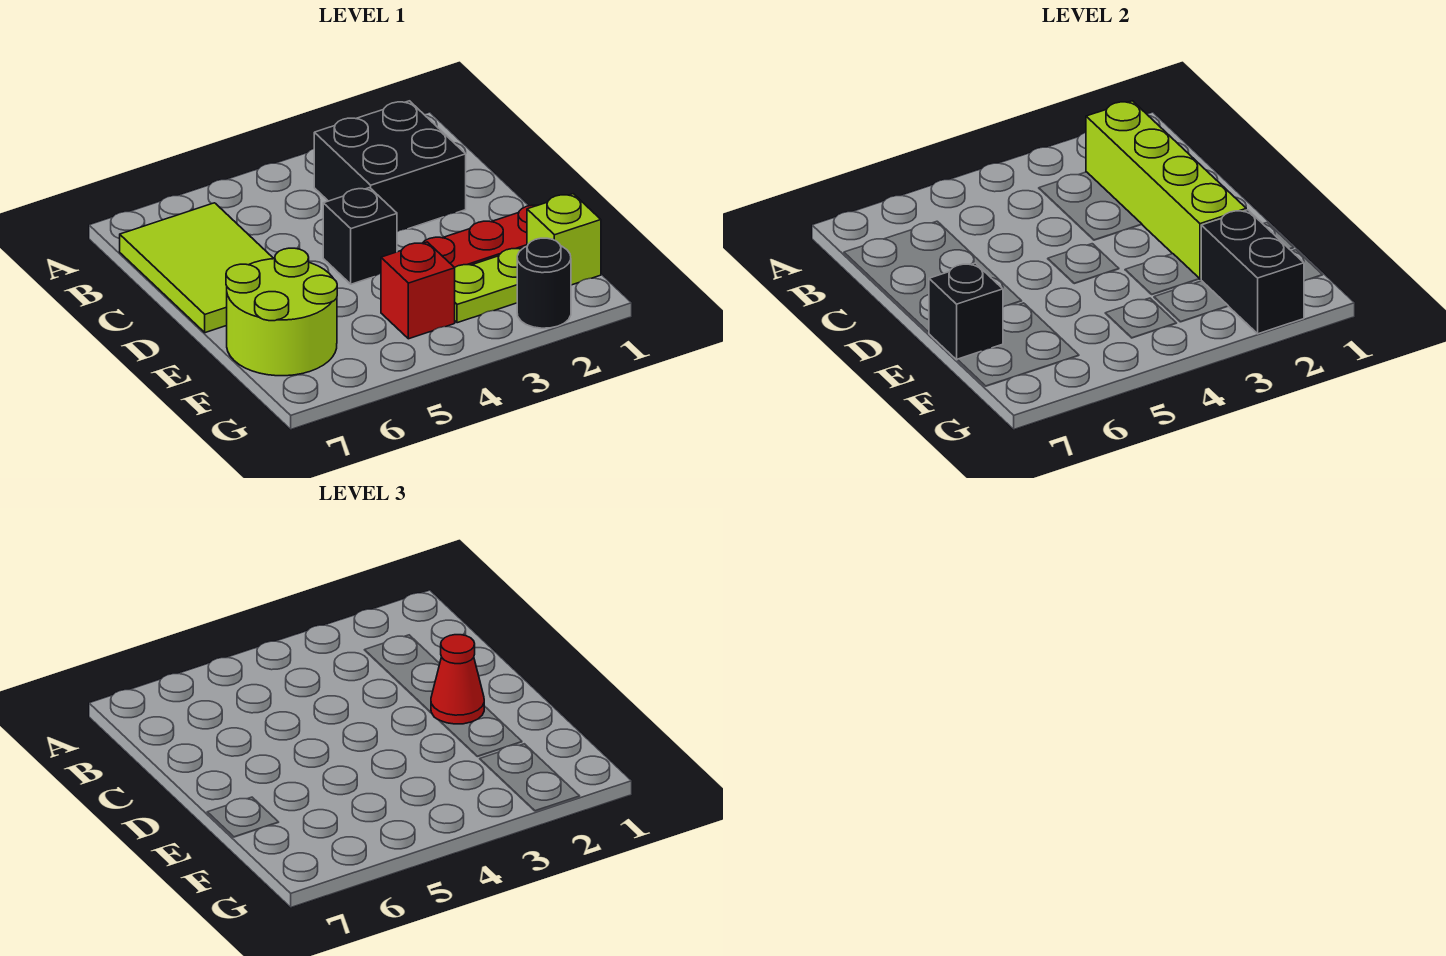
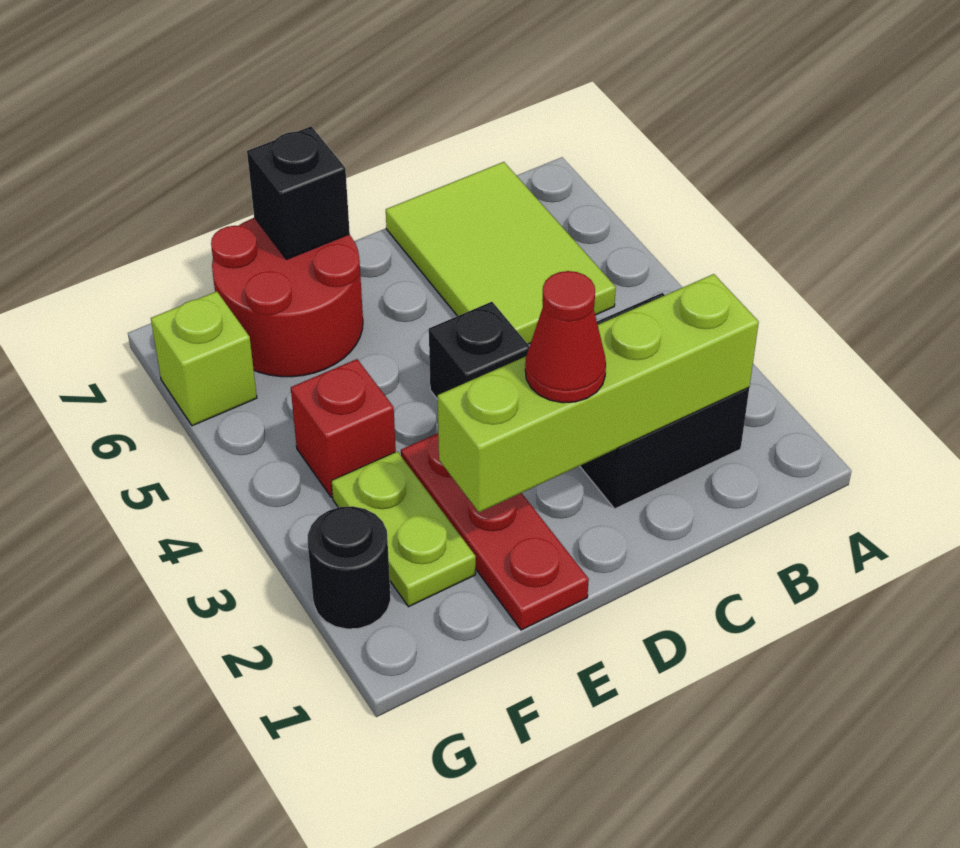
lime 2x3 tile [120,203,274,333] -> lime 2x3 tile turned to [386,162,616,344]
lime 2x2 round brick [226,248,337,376] -> red 2x2 round brick [211,218,363,377]
lime 1x1 brick [527,194,601,285] -> lime 1x1 brick moved to [151,291,257,426]
black 1x2 brick [1201,210,1304,334] -> none

